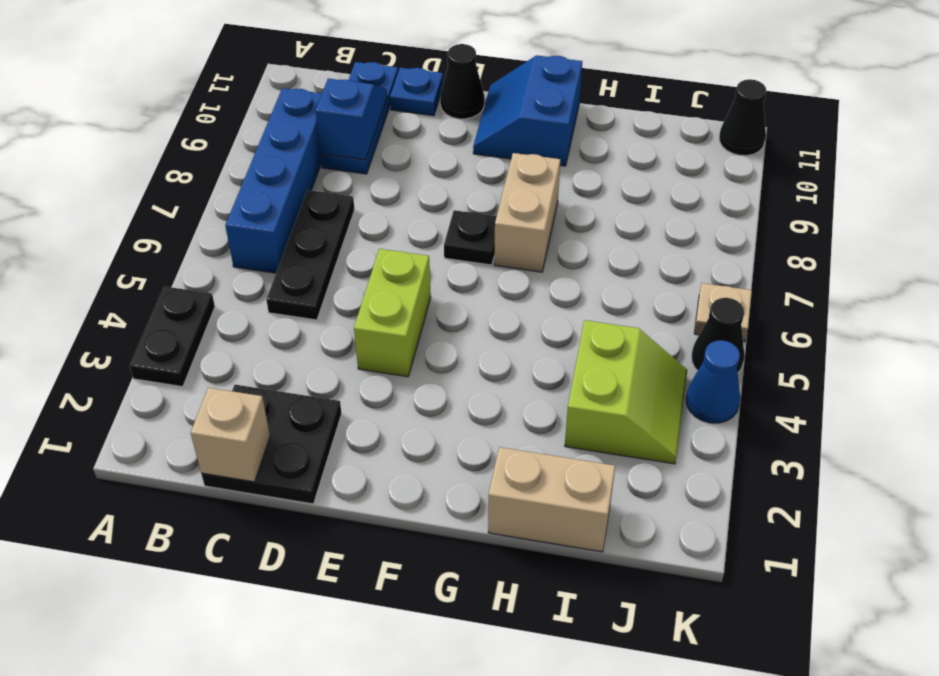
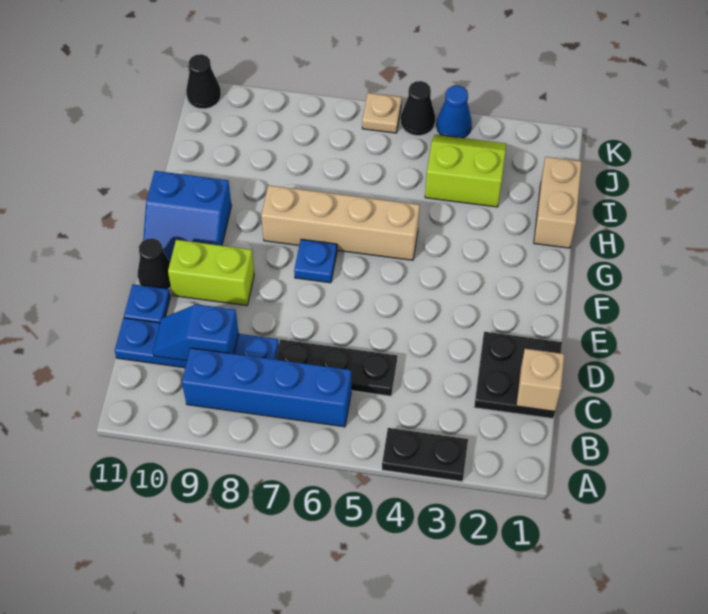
blue 1x3 plate [321,62,398,174] -> blue 1x4 plate [115,318,279,368]
lime 1x2 brick [354,249,431,377] -> lime 1x2 brick moved to [168,240,254,306]
black 1x1 plate [444,210,497,265] -> blue 1x1 plate [294,239,337,283]
tan 1x2 brick [494,153,560,272] -> tan 1x4 brick [261,185,420,260]

